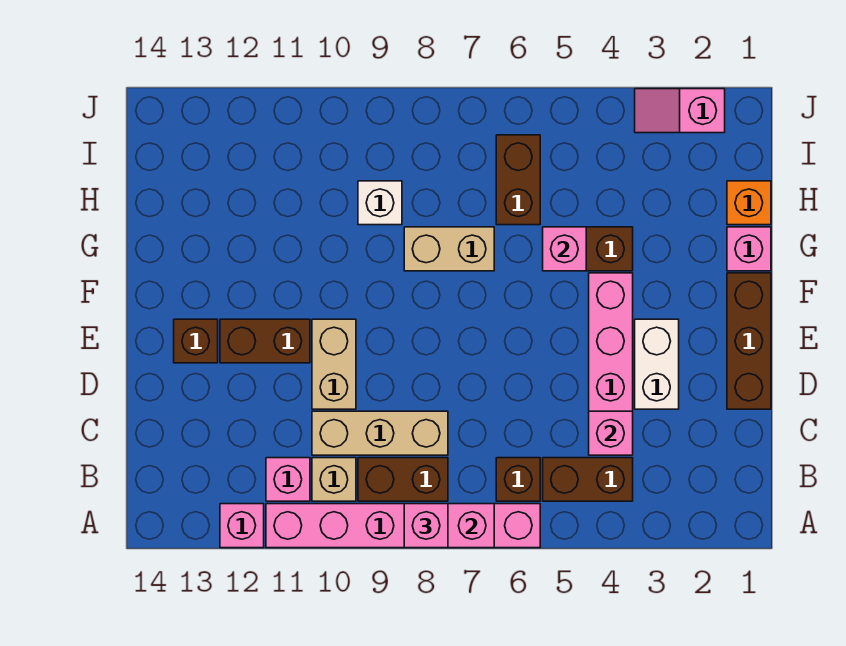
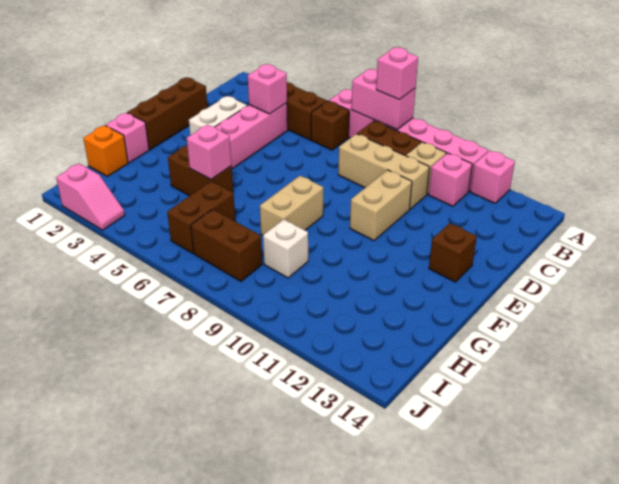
brown 1x2 brick [220,319,310,363] -> brown 1x2 brick moved to [191,209,262,281]
tan 1x2 brick [404,227,494,271] -> tan 1x2 brick turned to [260,176,323,235]

